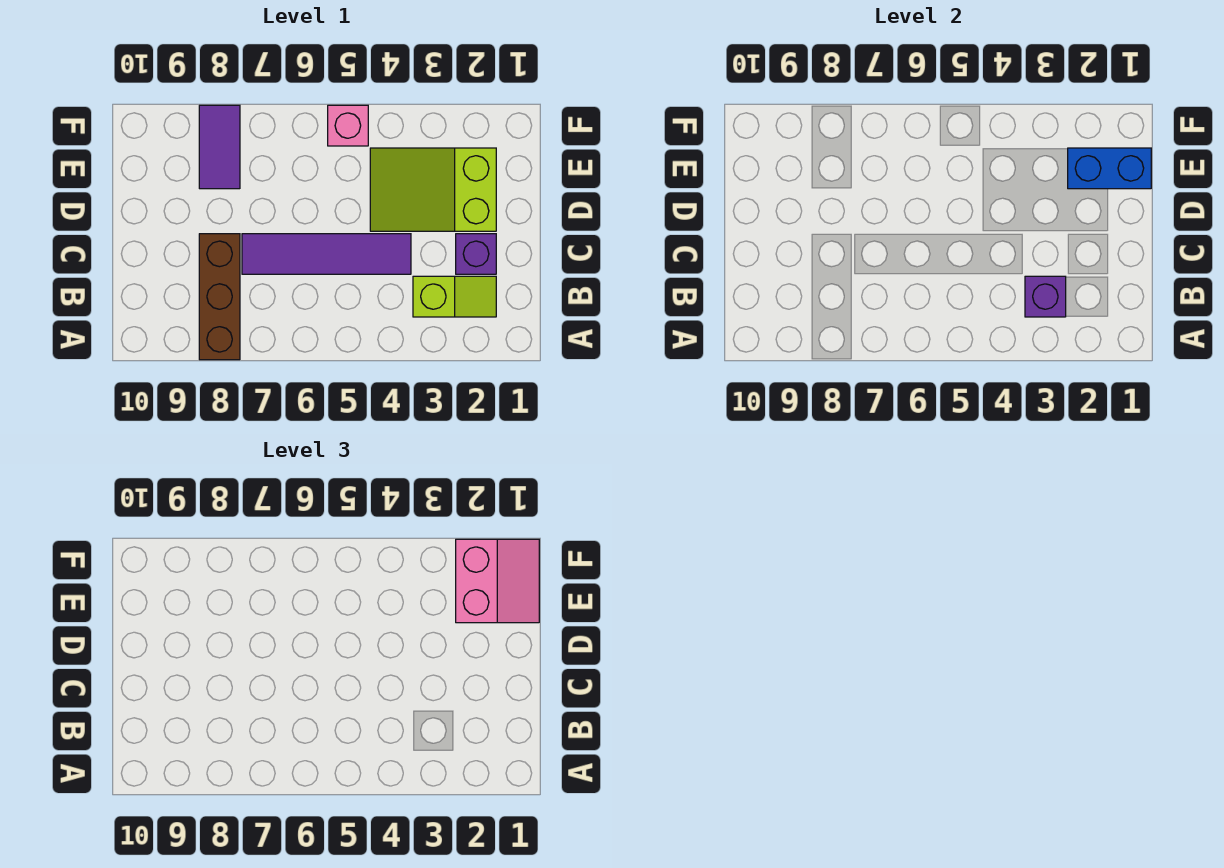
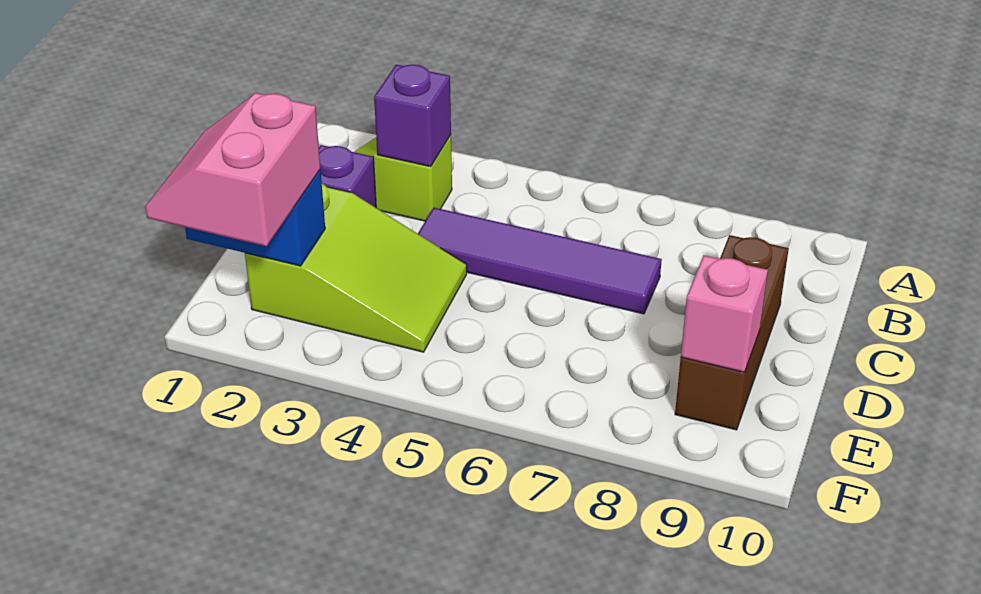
brown 1x3 brick [199,234,240,360] -> brown 1x3 brick moved to [675,235,789,430]
purple 1x2 tile [199,105,240,189] -> none
pink 1x1 brick [328,105,368,146] -> pink 1x1 brick moved to [681,255,768,372]

